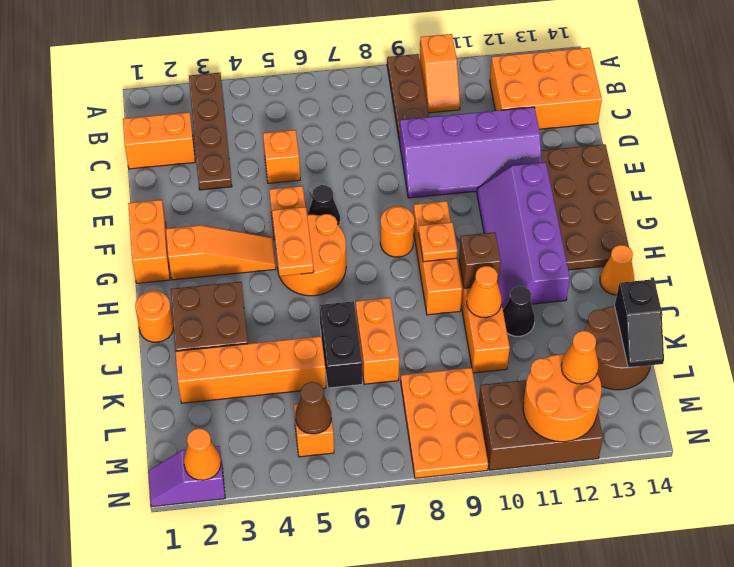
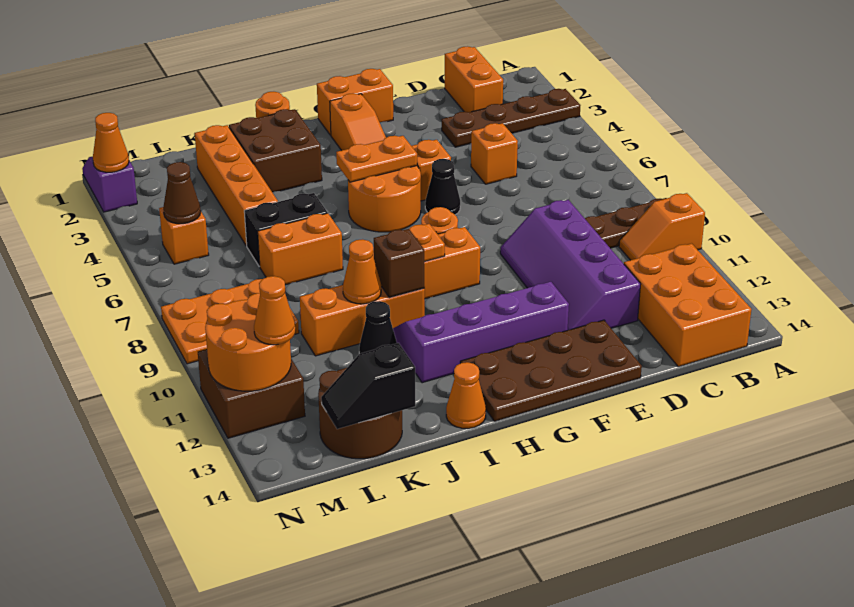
brown 2x3 brick [478,380,603,470] -> brown 2x2 brick [198,349,305,438]

